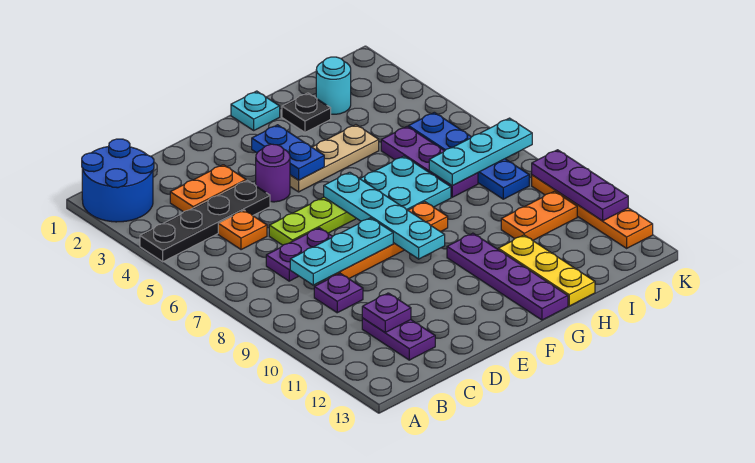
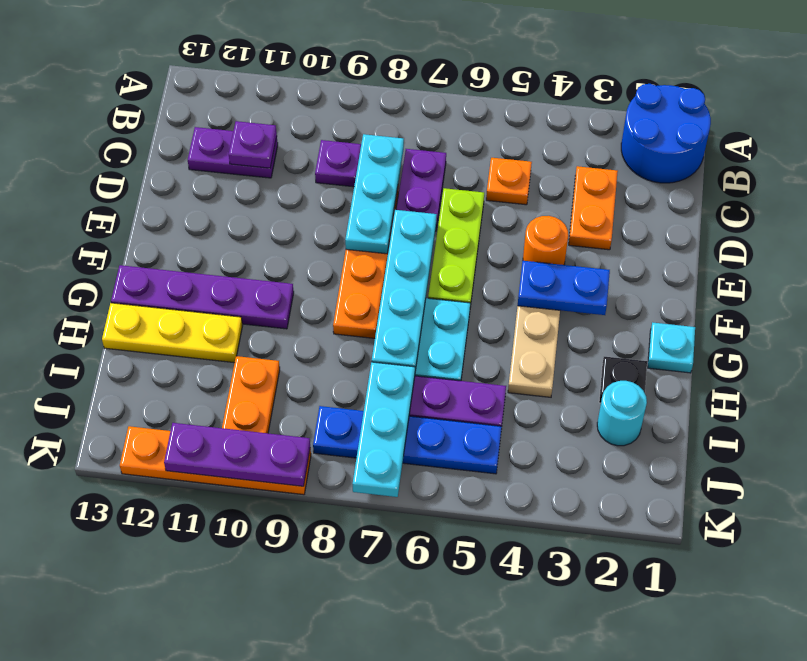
black 1x4 plate [140,180,270,262] -> none
purple 1x1 round brick [256,144,290,202] -> orange 1x1 round brick [523,216,568,265]
cyan 1x4 plate [324,172,445,259] -> cyan 1x4 plate turned to [372,210,437,371]

